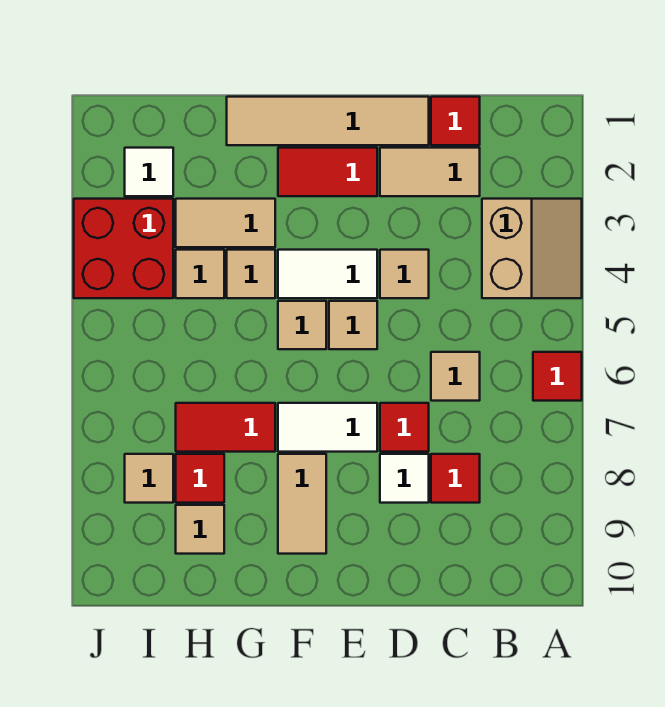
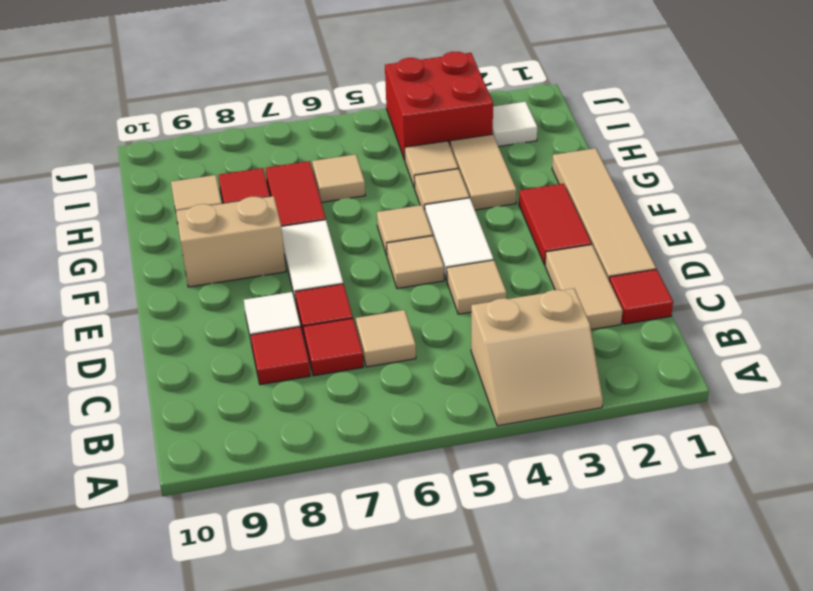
red 1x1 tile [533,352,582,401] -> red 1x1 tile moved to [303,318,363,376]
tan 1x2 tile [278,454,326,554] -> tan 1x2 brick [176,196,286,287]
tan 1x1 tile [125,454,173,503] -> tan 1x1 tile moved to [312,154,366,202]

